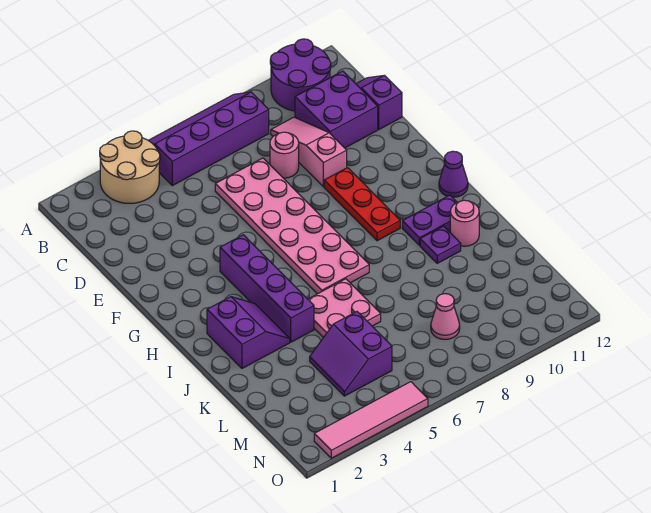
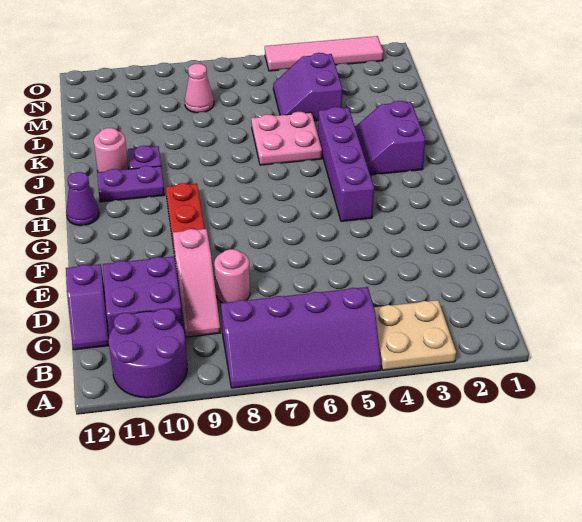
tan 2x2 round brick [100,131,160,203] -> tan 2x2 plate [374,300,456,370]
pink 2x6 plate [215,158,369,294] -> none
purple 2x2 slope [310,312,392,396] -> purple 2x2 slope turned to [273,53,343,121]

